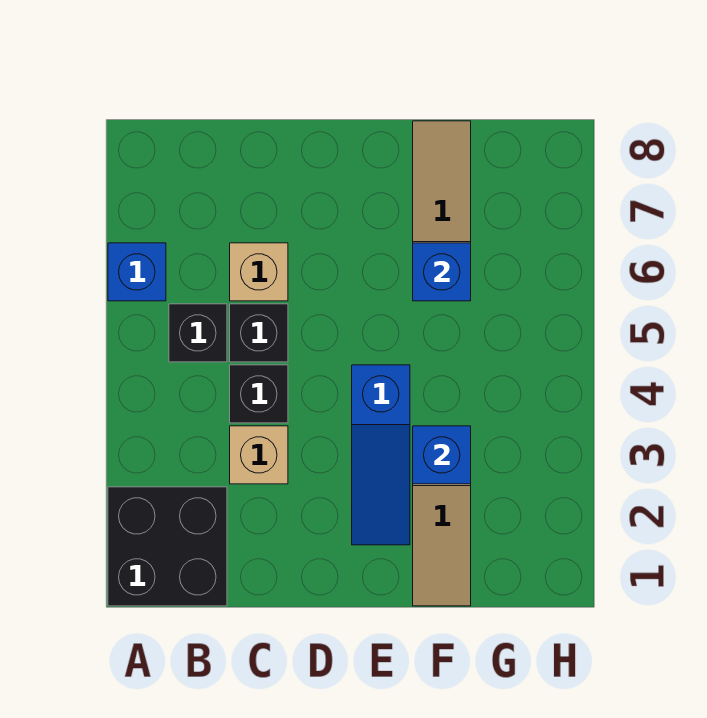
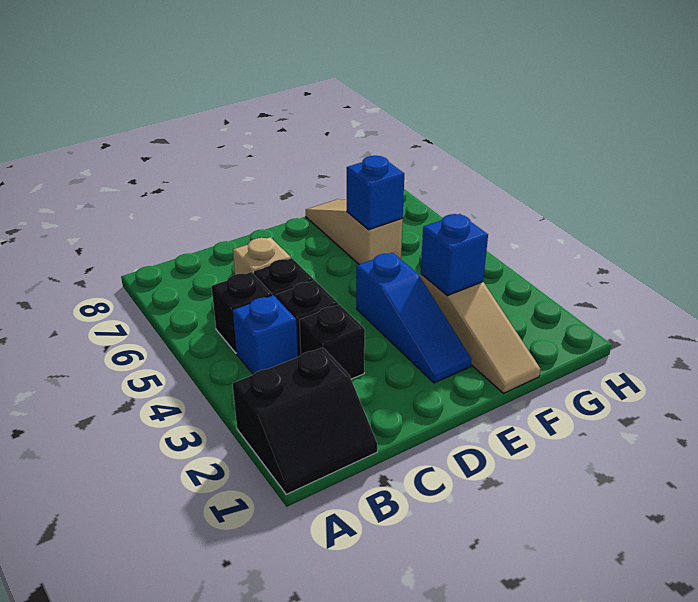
black 2x2 brick [108,487,227,606] -> black 2x2 slope [233,347,377,494]
blue 1x1 brick [108,243,166,301] -> blue 1x1 brick moved to [233,295,298,374]
tan 1x1 brick [230,426,288,484] -> black 1x1 brick [299,305,365,379]

